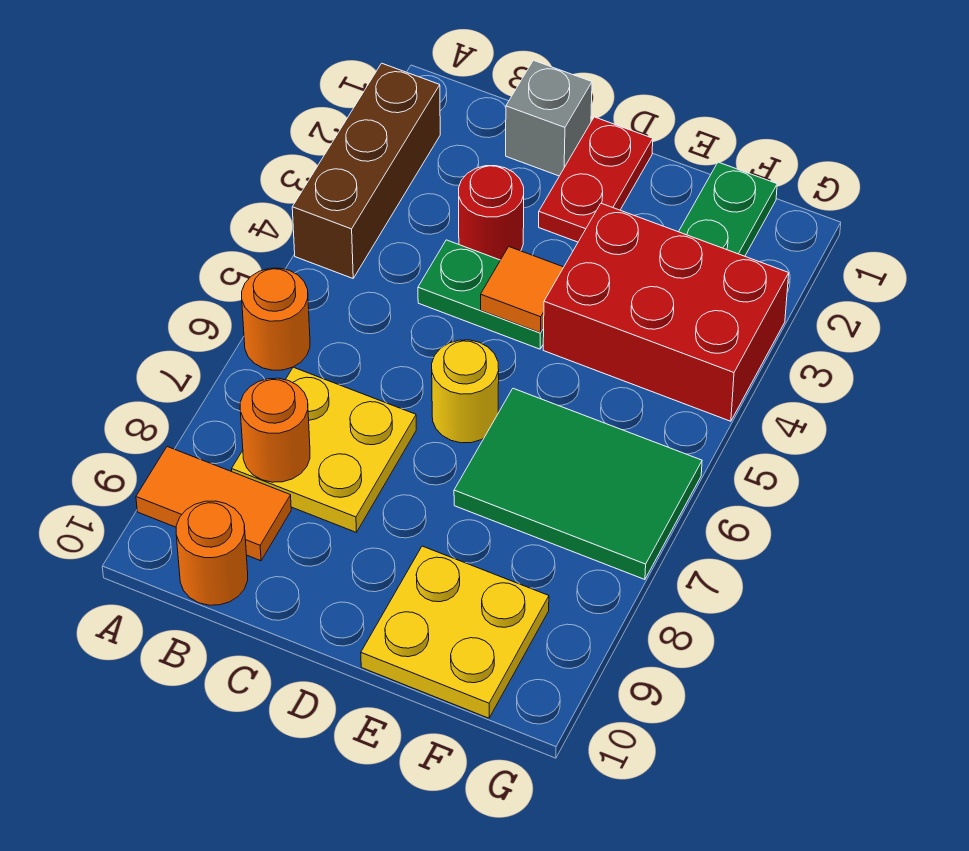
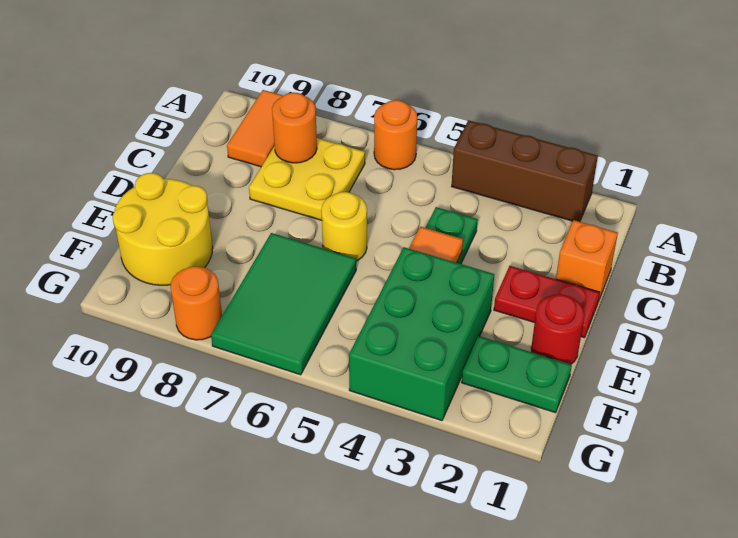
orange 1x1 round brick [176,501,248,605] -> orange 1x1 round brick moved to [171,266,222,340]
grey 1x1 brick [506,60,592,176] -> orange 1x1 brick [556,220,618,302]
red 1x1 round brick [459,166,524,260] -> red 1x1 round brick moved to [531,294,585,364]
red 2x3 brick [543,203,789,421] -> green 2x3 brick [349,247,494,421]
yellow 2x2 plate [361,546,549,718] -> yellow 2x2 round brick [113,173,213,285]

